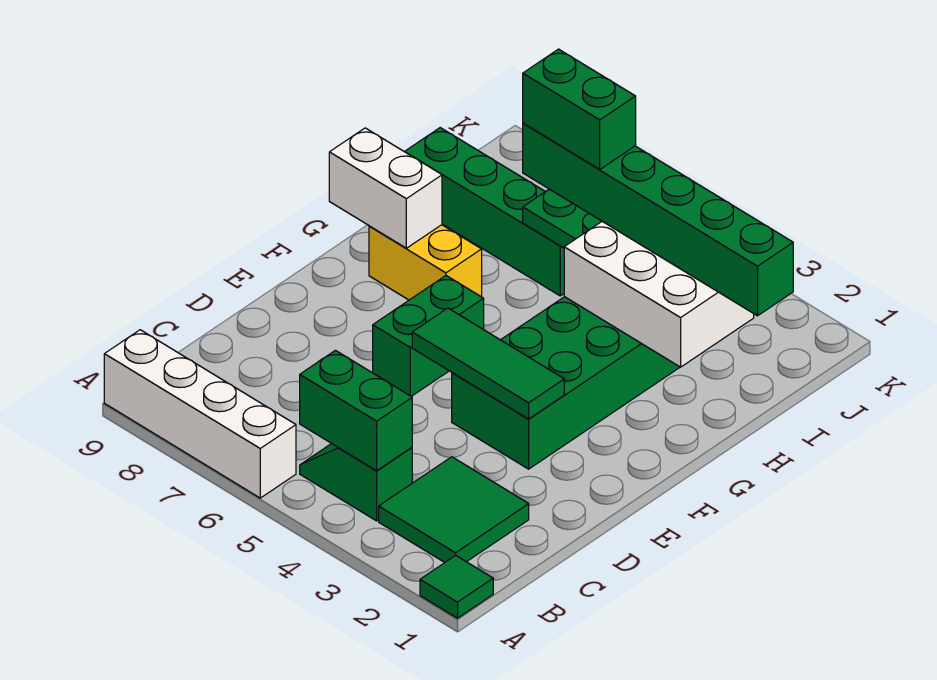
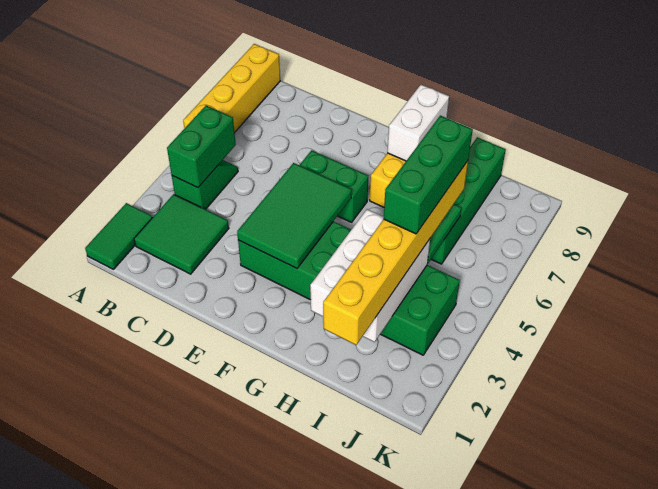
green 1x1 tile [420,555,493,618] -> green 1x2 tile [85,203,153,269]
white 1x4 brick [104,330,296,498] -> yellow 1x4 brick [183,44,280,133]
green 1x3 tile [412,308,564,419] -> green 2x3 tile [237,163,352,268]
green 1x6 brick [523,123,793,316] -> yellow 1x6 brick [323,161,468,345]
green 1x2 brick [523,49,636,170] -> green 1x3 brick [384,116,473,234]

